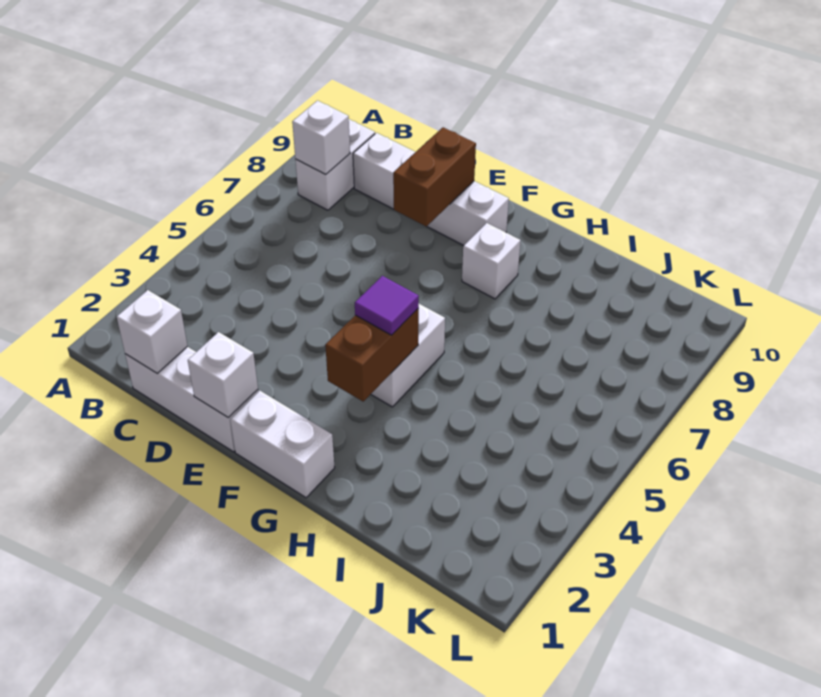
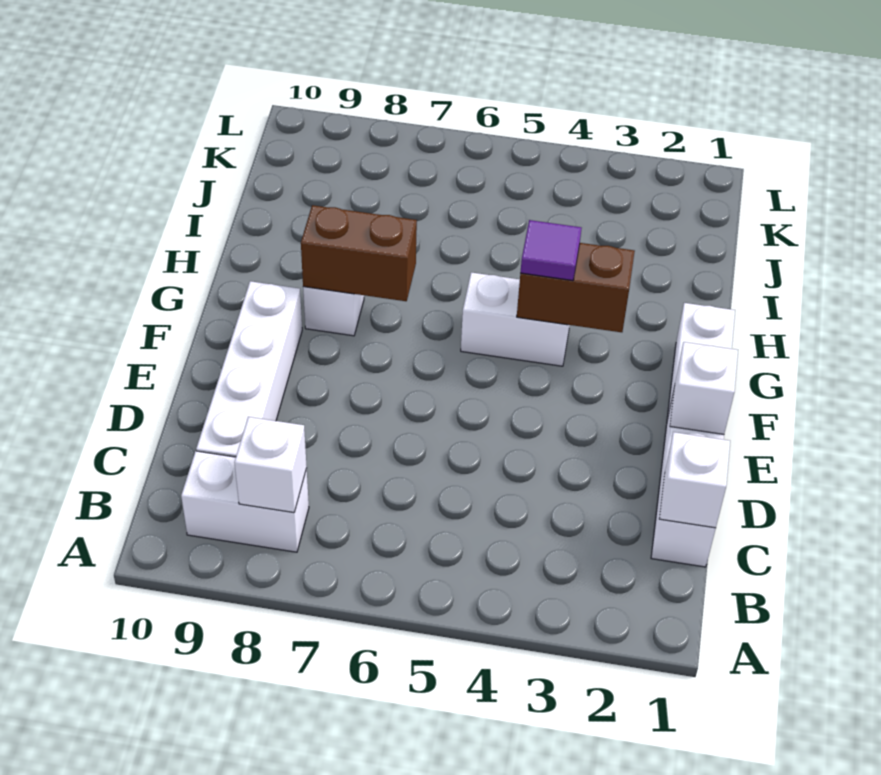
brown 1x2 brick [393,127,476,226] -> brown 1x2 brick moved to [301,205,417,301]

